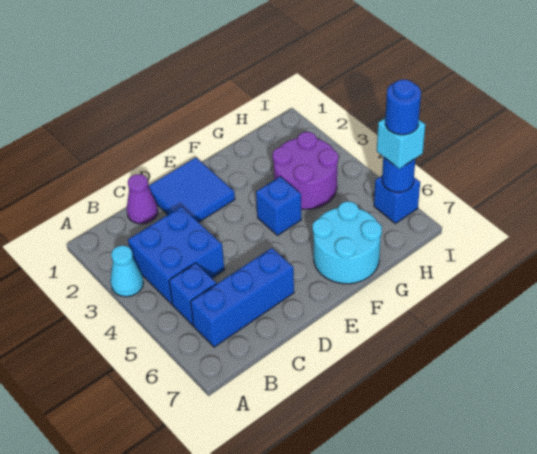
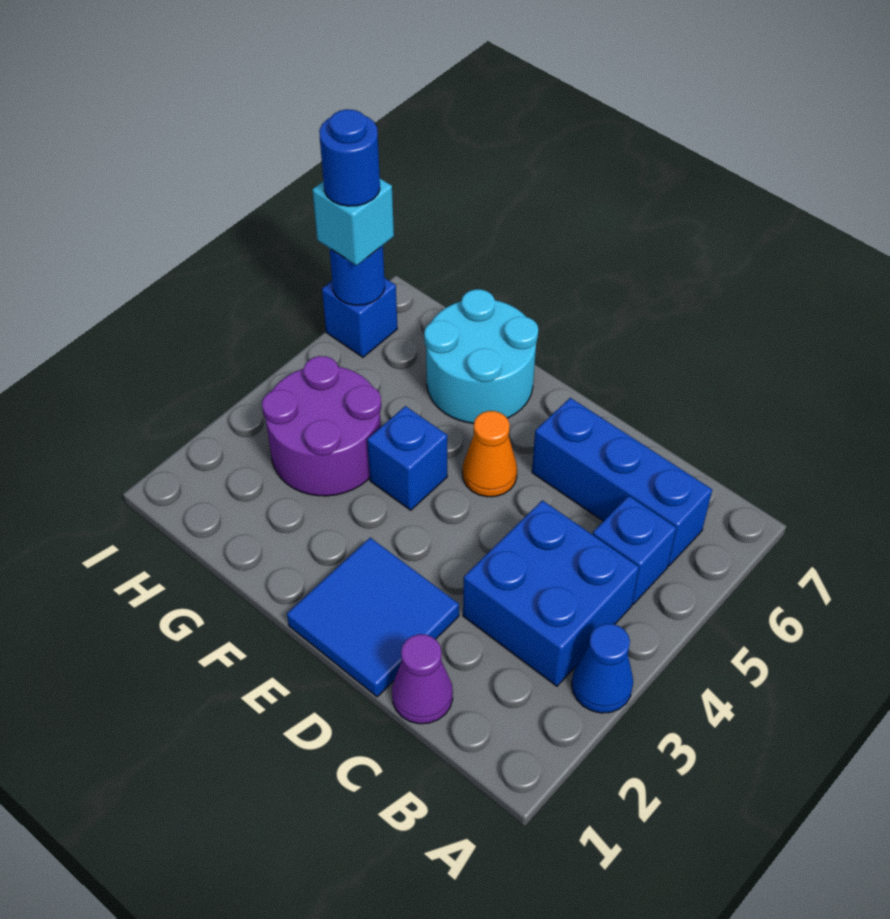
cyan 1x1 cone [110,246,144,297] -> blue 1x1 cone [572,624,633,713]
none -> orange 1x1 cone [462,411,517,497]

